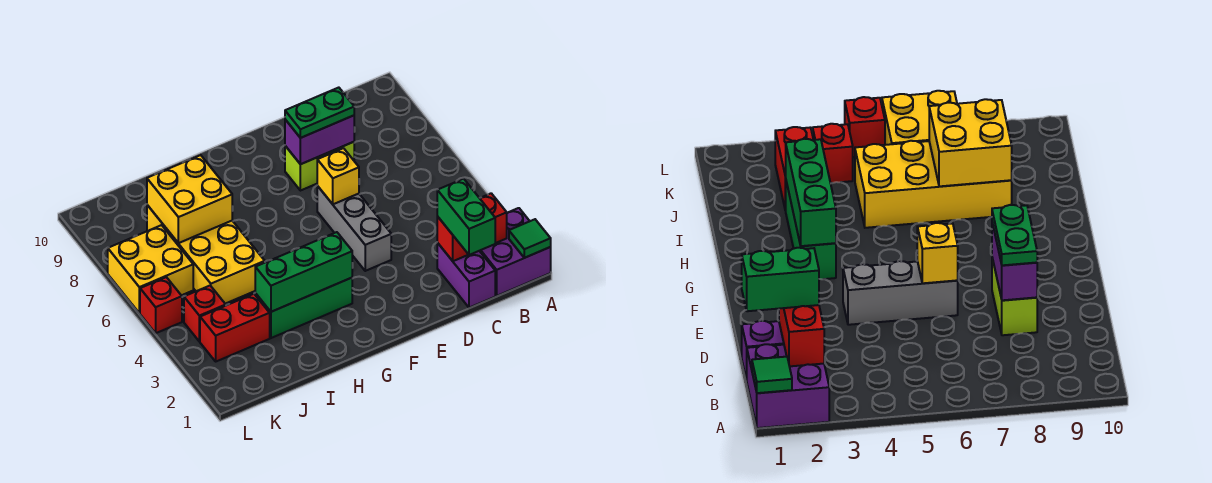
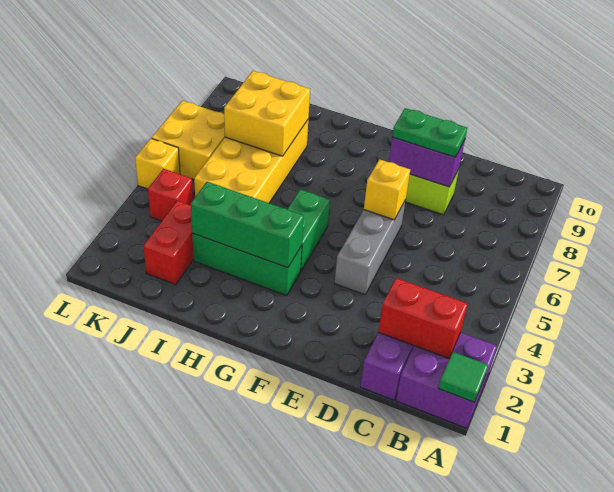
green 1x2 brick [437,179,495,255] -> green 1x2 brick moved to [287,189,330,271]
red 1x2 brick [200,294,270,361] -> red 1x2 brick turned to [143,201,194,284]
red 1x1 brick [140,277,182,333] -> yellow 1x1 brick [135,138,180,189]

